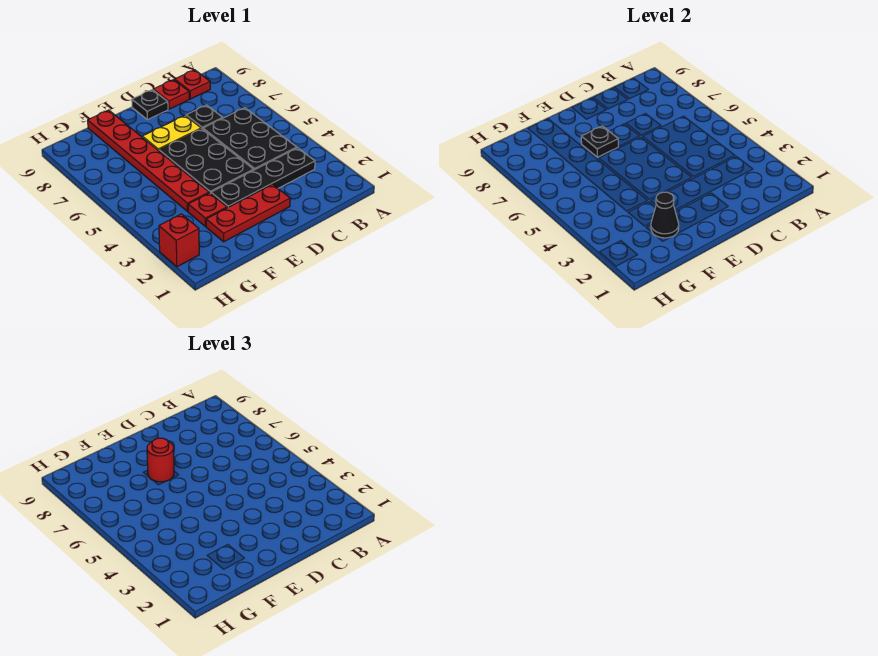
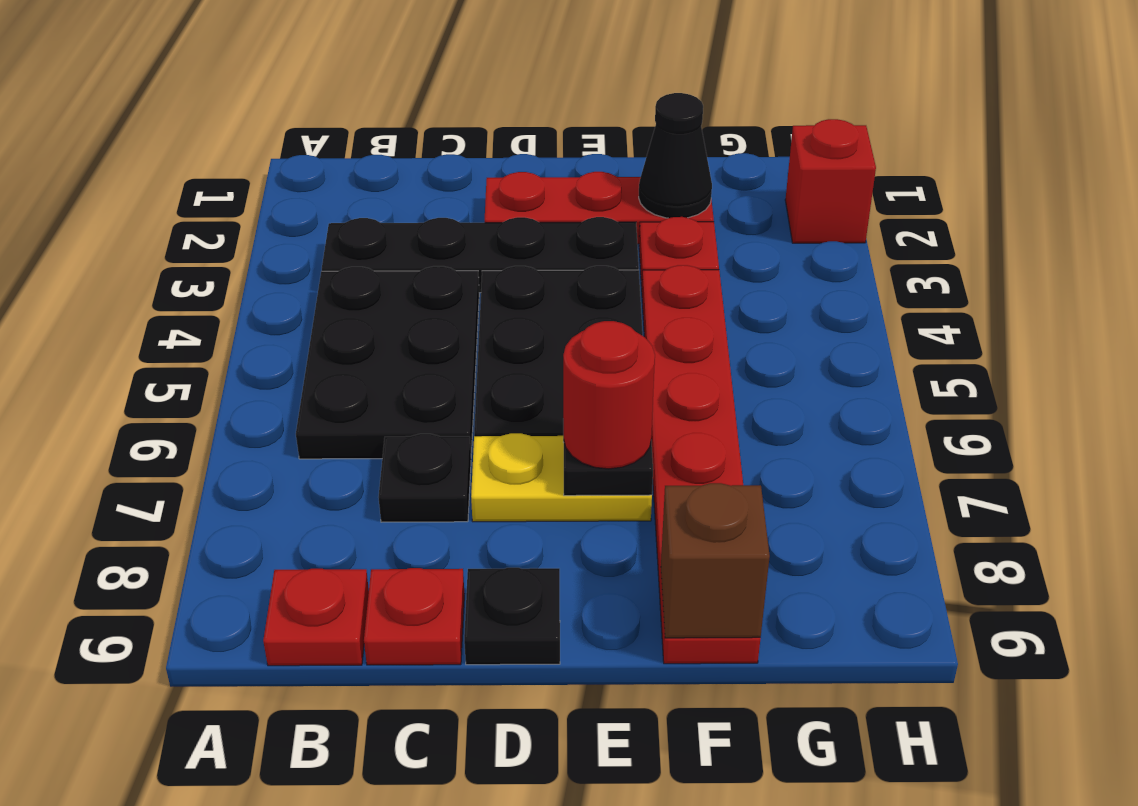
none -> brown 1x1 brick [661,483,770,638]

